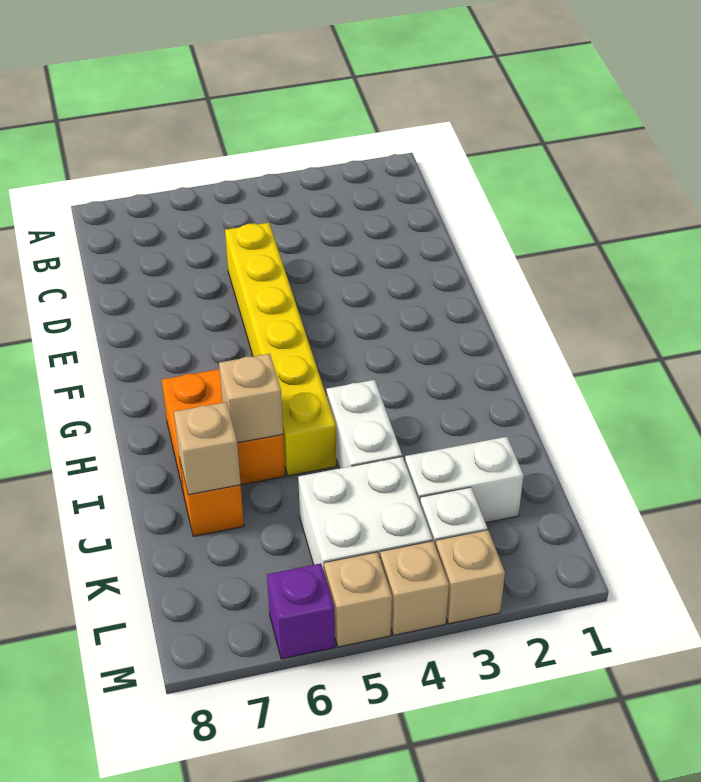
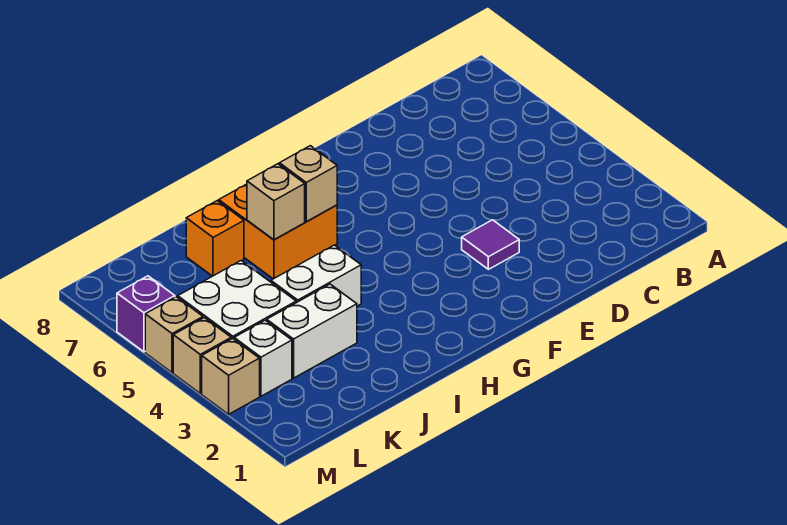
yellow 1x6 brick [225,223,336,476] -> none
none -> purple 1x1 tile [462,220,519,269]
tan 1x1 brick [174,402,241,495] -> tan 1x1 brick moved to [279,146,337,222]
white 1x2 brick [405,437,524,523] -> white 1x2 brick turned to [267,284,357,378]

